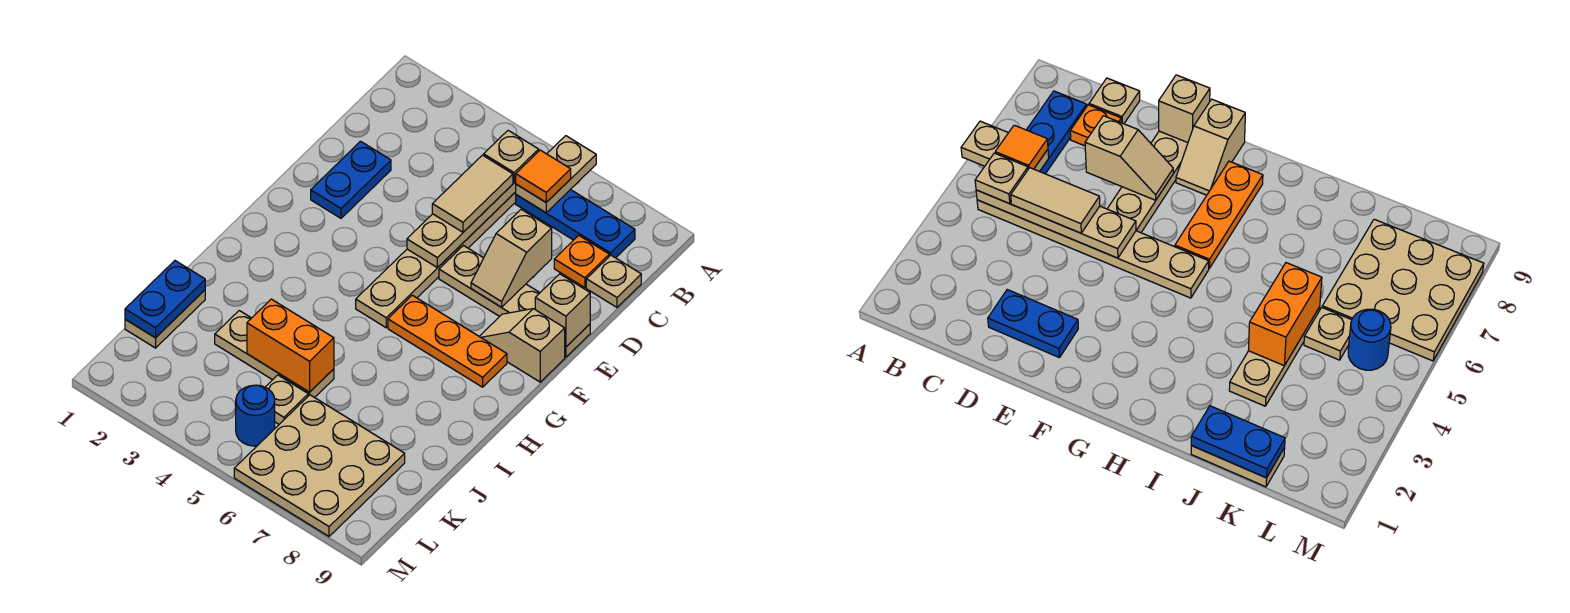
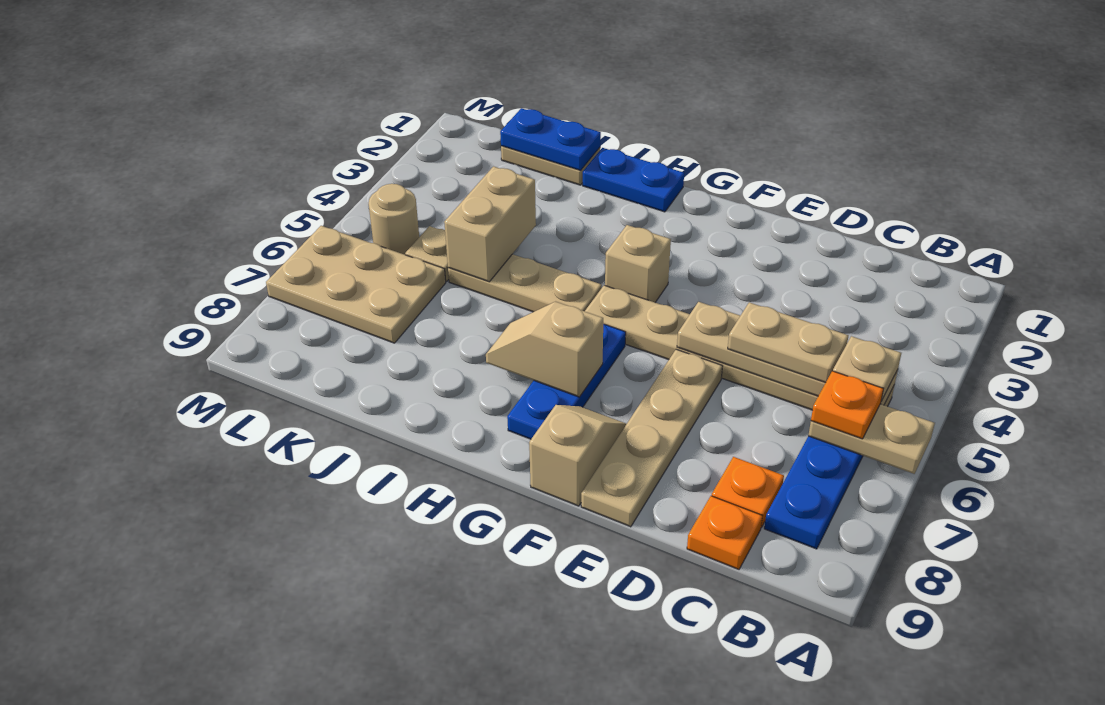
orange 1x1 tile [515,150,571,202] -> orange 1x1 plate [811,371,883,439]
tan 1x2 tile [432,155,513,232] -> tan 1x2 plate [728,302,849,383]
tan 1x1 plate [586,255,641,307] -> orange 1x1 plate [687,496,762,569]
blue 1x2 plate [311,141,391,218] -> blue 1x2 plate moved to [583,148,684,212]
tan 1x2 slope [471,209,552,307] -> tan 1x2 slope moved to [486,301,603,397]
tan 1x1 brick [535,274,590,347] -> tan 1x1 brick moved to [605,225,671,302]
orange 1x3 plate [388,295,507,387] -> blue 1x3 plate [507,324,626,439]
tan 1x3 plate [215,311,334,398] -> tan 1x3 plate turned to [448,254,602,312]
orange 1x2 brick [247,299,334,392] -> tan 1x2 brick [444,166,536,282]
tan 3x3 plate [234,395,405,536] -> tan 2x3 plate [266,226,446,343]
blue 1x1 round brick [236,385,275,446] -> tan 1x1 round brick [369,184,419,255]

